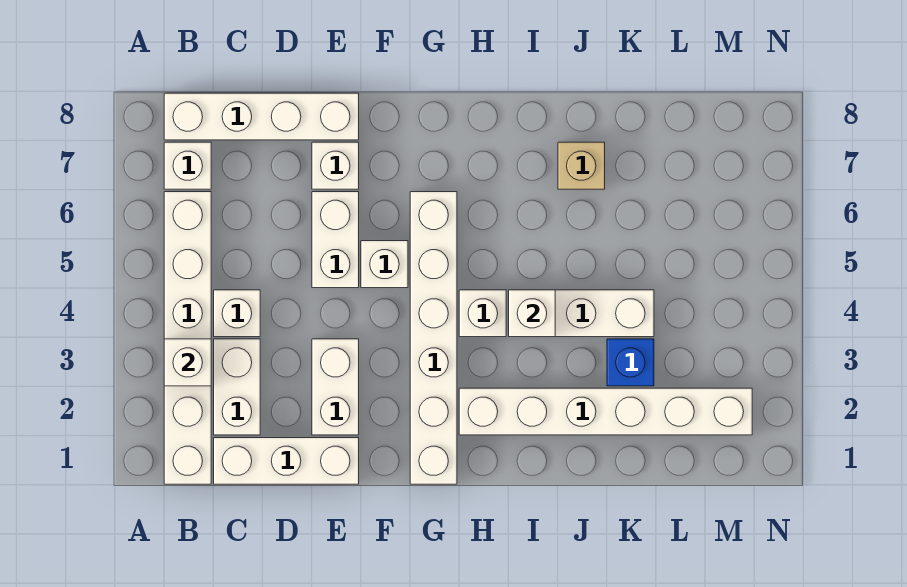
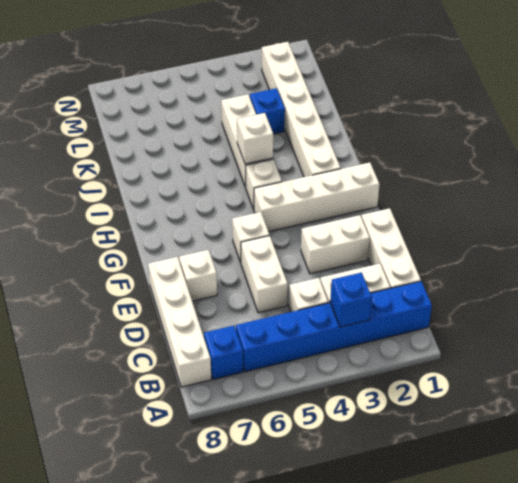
white 1x6 brick [164,192,211,484] -> blue 1x6 brick [236,281,432,372]
white 1x1 brick [164,339,211,386] -> blue 1x1 brick [330,272,372,327]
white 1x1 brick [164,142,211,189] -> blue 1x1 brick [204,326,243,379]
white 1x2 brick [312,192,359,288] -> white 1x2 brick turned to [241,236,288,313]
white 1x6 brick [410,192,457,484] -> white 1x4 brick [254,162,380,232]
tan 1x1 brick [558,142,605,189] -> none

